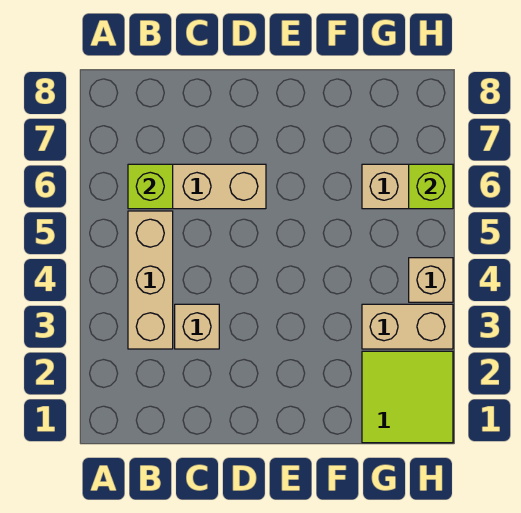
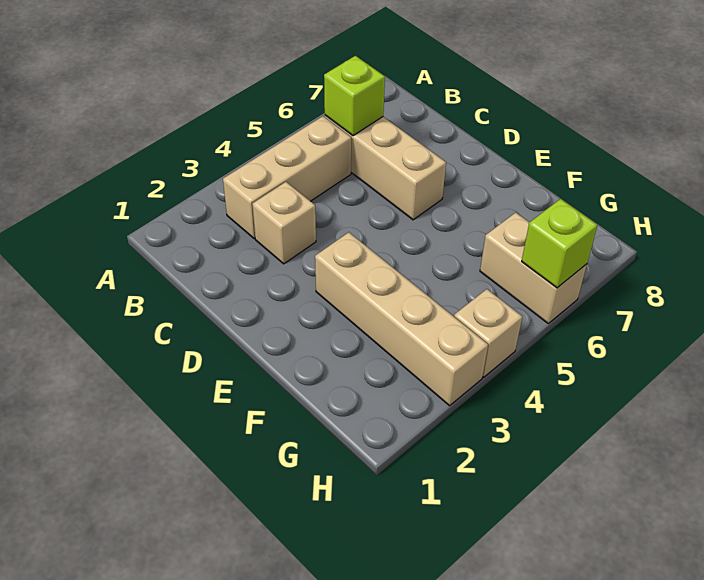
lime 2x2 tile [362,351,453,443] -> none
tan 1x2 brick [362,304,453,349] -> tan 1x4 brick [315,232,488,406]

